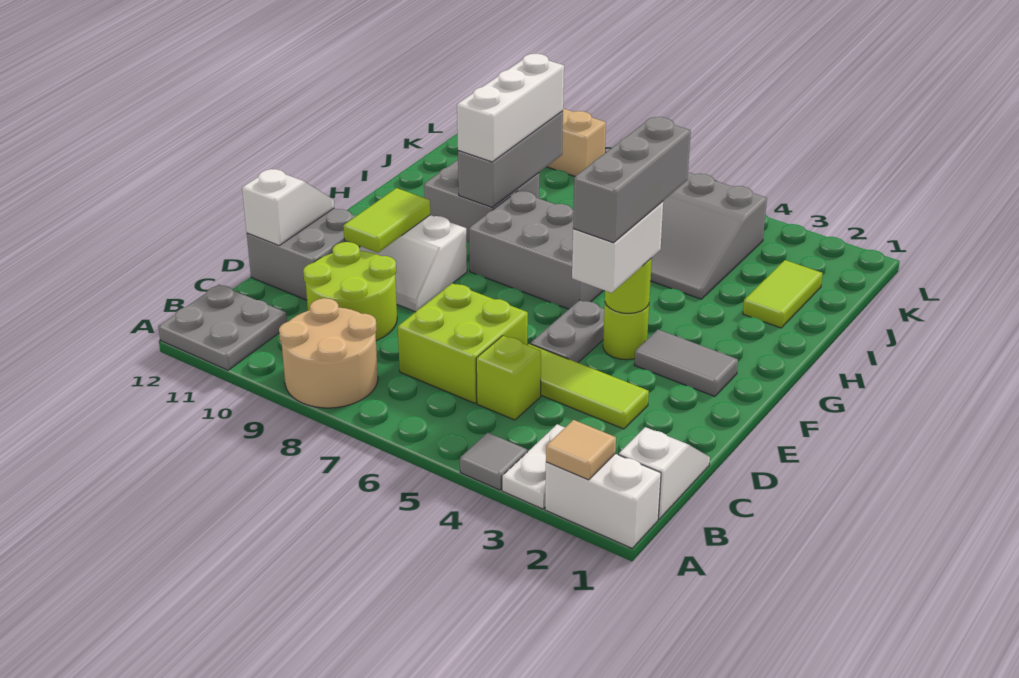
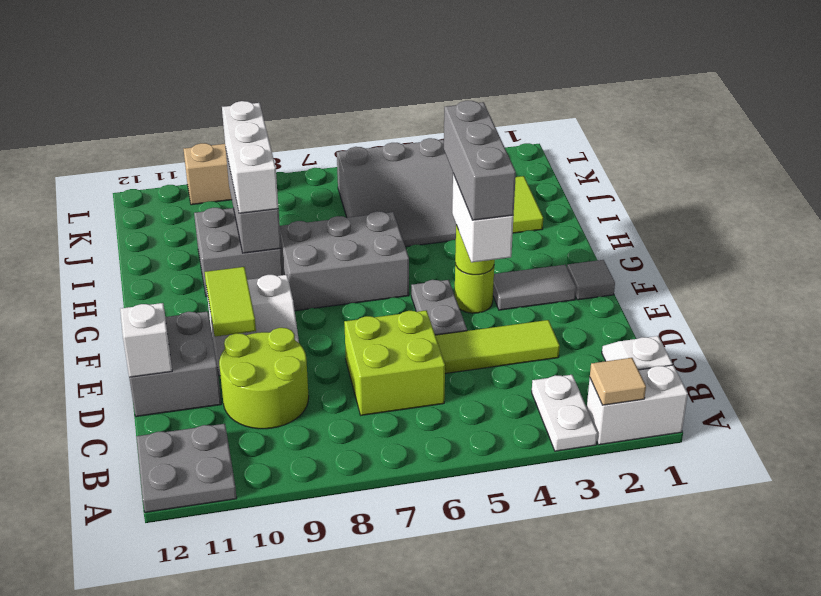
grey 1x1 tile [460,433,527,490] -> grey 1x1 tile moved to [567,260,615,300]
tan 2x2 round brick [279,298,378,408] -> none
lime 1x1 brick [476,336,541,420] -> none

